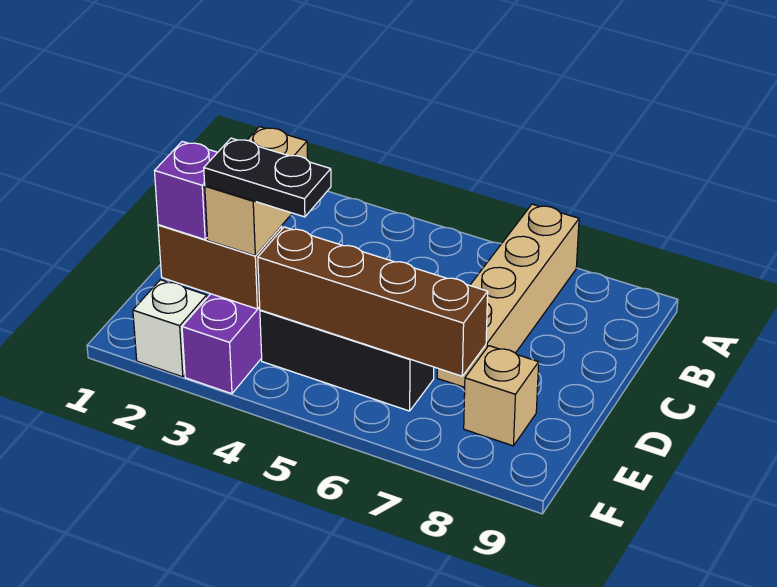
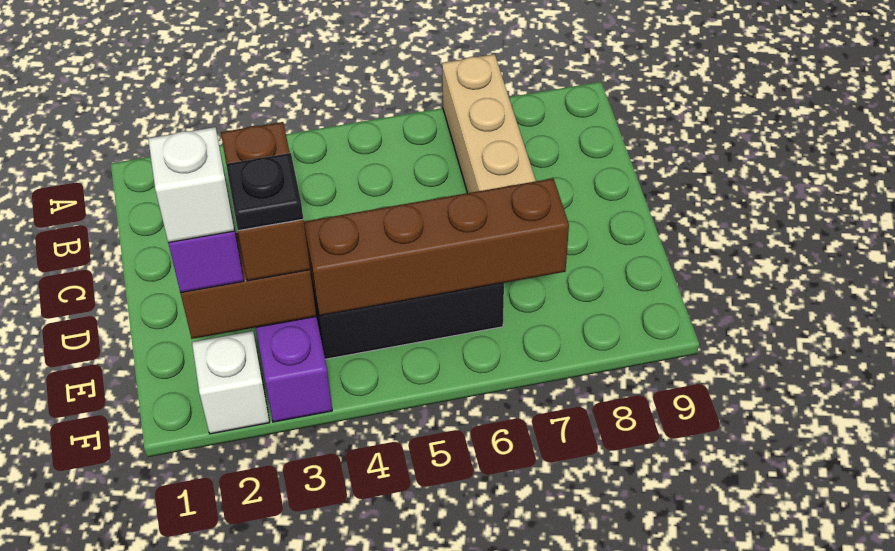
tan 1x2 brick [205,127,308,256] -> brown 1x2 brick [221,122,310,281]
none -> white 1x1 brick [148,127,234,243]
black 1x2 plate [204,138,331,217] -> black 1x1 plate [226,153,303,231]
tan 1x1 brick [464,346,539,446] -> none

